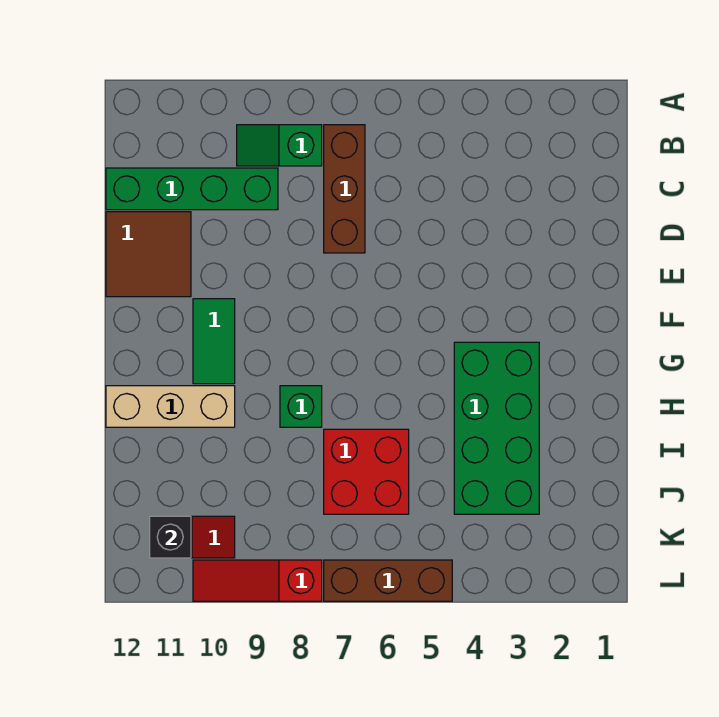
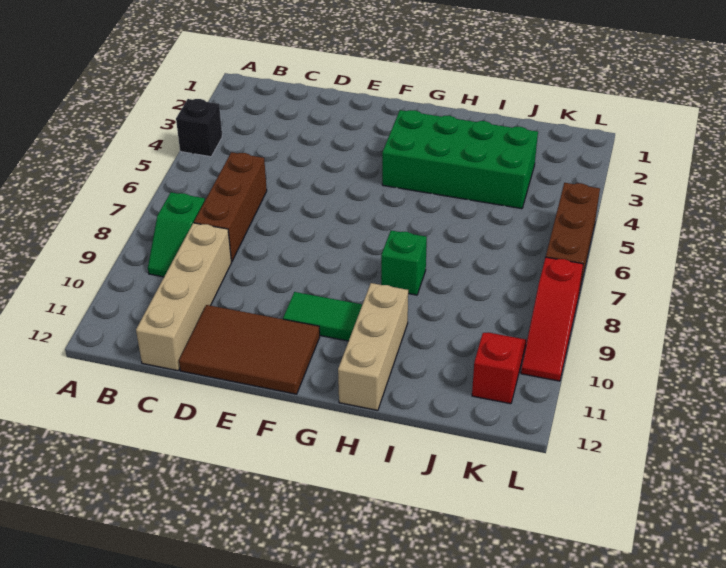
brown 1x3 brick [324,125,365,253] -> brown 1x3 brick turned to [194,152,267,261]
green 1x4 brick [106,168,278,210] -> tan 1x4 brick [136,223,232,371]
brown 2x2 tile [106,212,191,297] -> brown 2x3 tile [179,305,320,394]
red 2x2 brick [324,429,409,514] -> none
black 1x1 brick [150,516,191,558] -> black 1x1 brick moved to [176,99,222,157]

